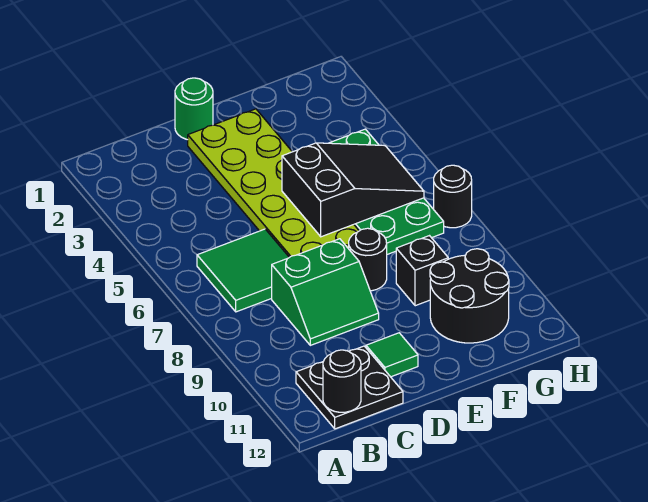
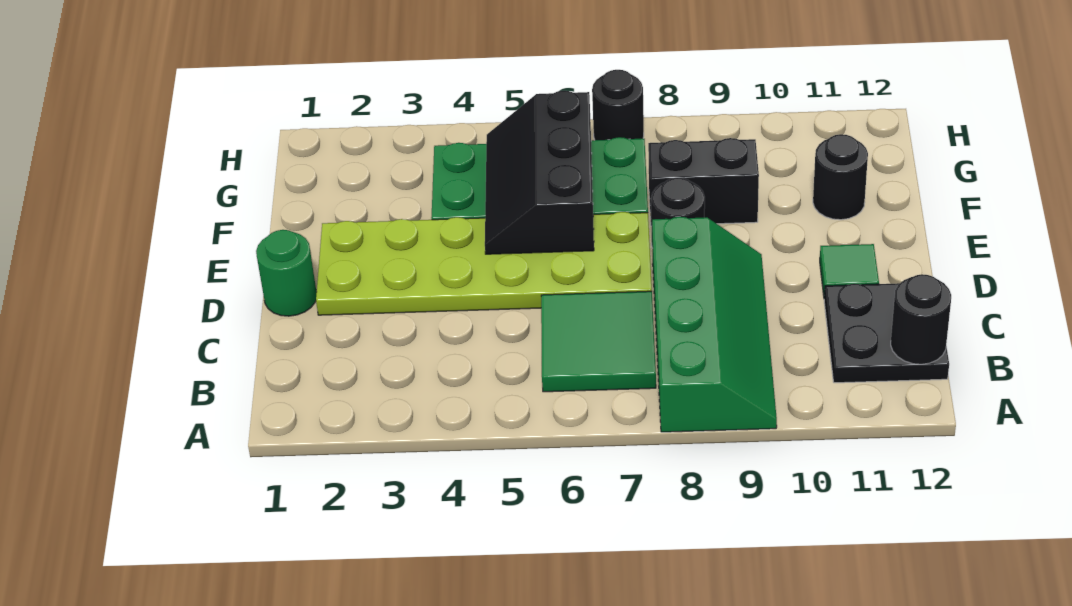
green 2x2 slope [272,239,379,345] -> green 2x4 slope [652,217,777,432]
black 2x3 slope [282,143,424,237] -> black 2x3 slope turned to [485,91,594,254]
black 1x1 brick [396,236,448,306] -> black 1x2 brick [648,138,759,226]
black 2x2 round brick [430,249,509,343] -> black 1x1 round brick [813,134,868,220]

